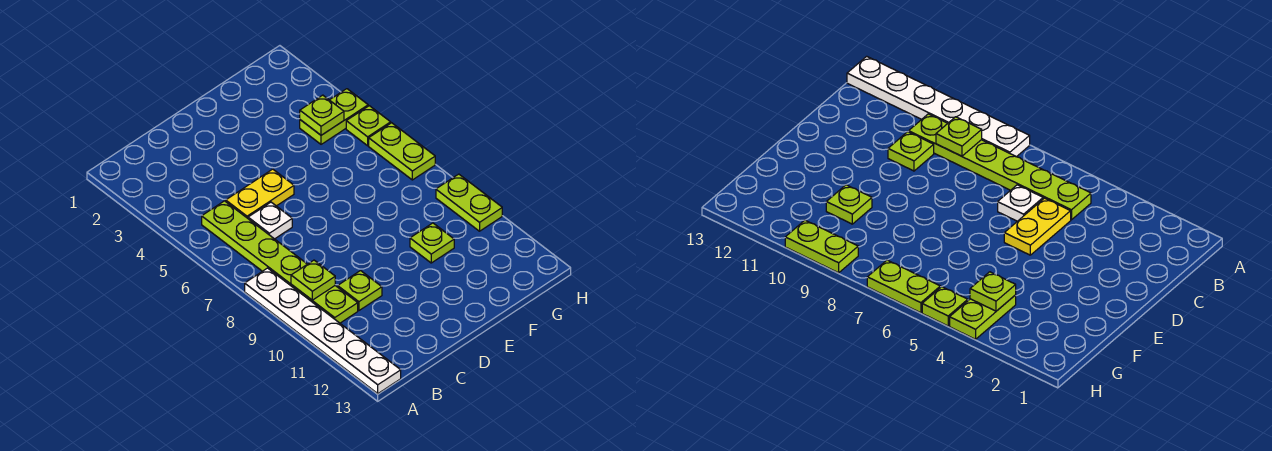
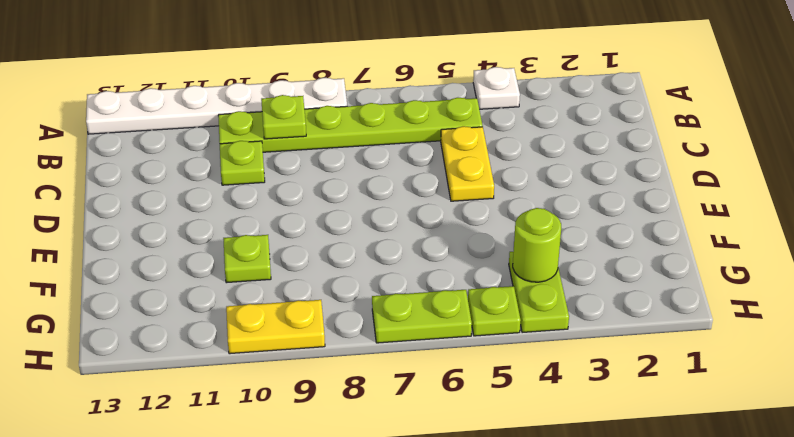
white 1x1 plate [248,202,292,239] -> white 1x1 plate moved to [473,67,520,109]
lime 1x1 plate [300,95,344,135] -> lime 1x1 round brick [513,208,561,282]
lime 1x2 plate [436,174,502,231] -> yellow 1x2 plate [226,300,325,354]

